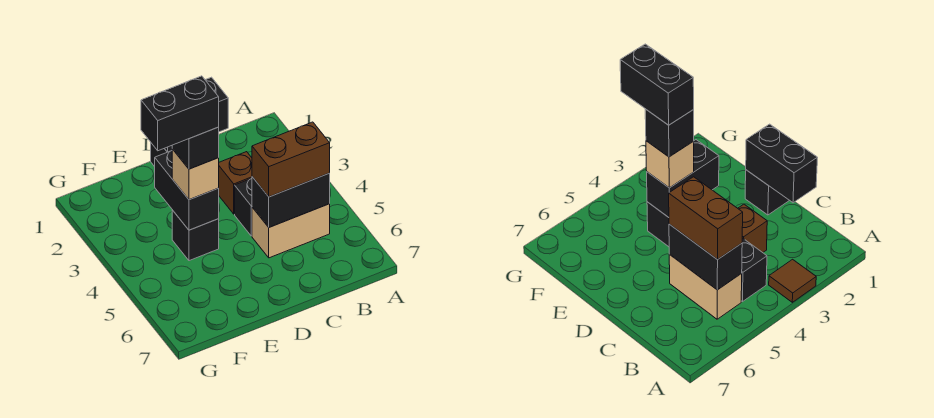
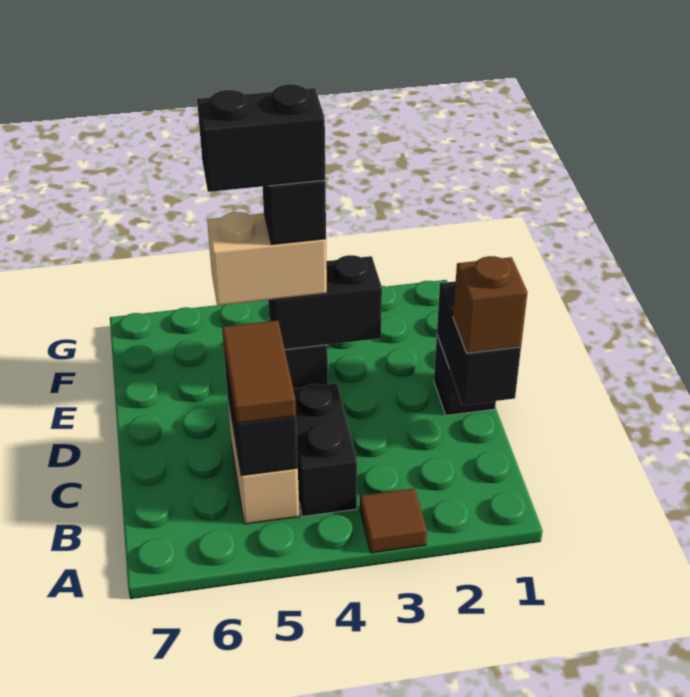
brown 1x2 brick [252,122,330,197] -> brown 1x2 tile [222,320,296,423]
brown 1x1 brick [219,152,252,214] -> brown 1x1 brick moved to [453,256,527,353]
tan 1x1 brick [172,149,219,200] -> tan 1x2 brick [207,212,327,306]
black 1x2 brick [141,76,219,151] -> black 1x2 brick turned to [197,84,325,192]

